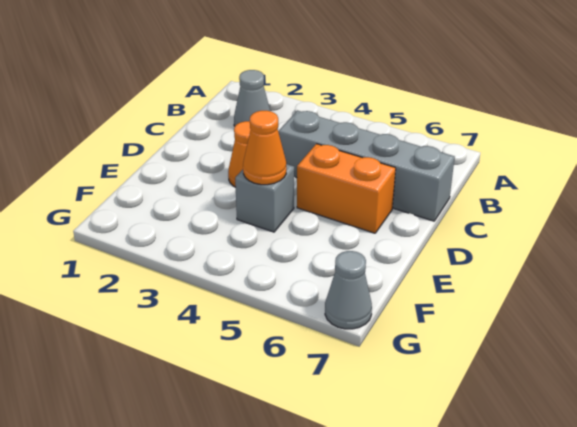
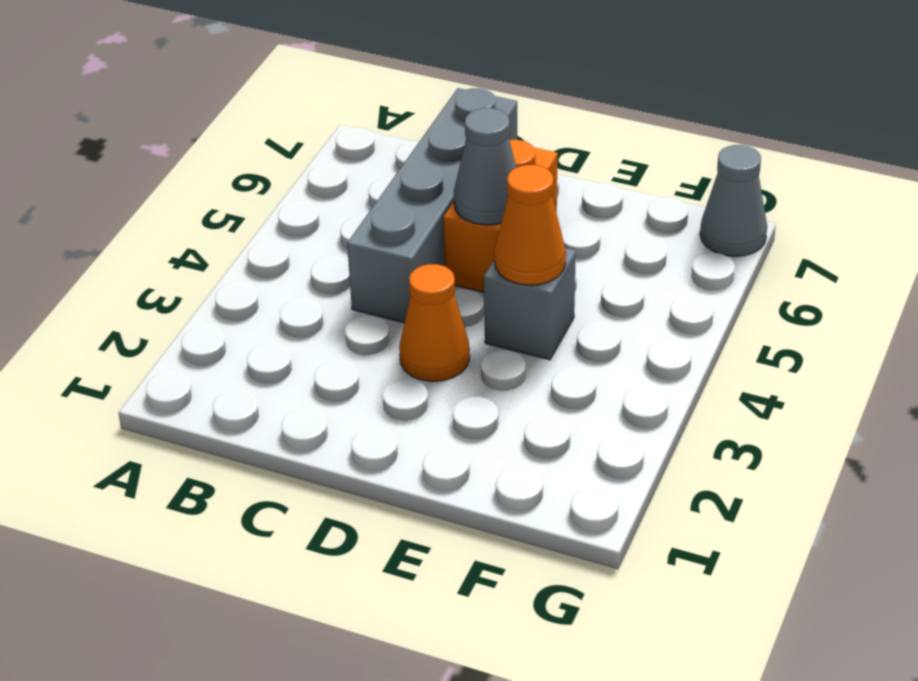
grey 1x1 cone [234,70,270,126] -> grey 1x1 cone moved to [454,108,516,225]

